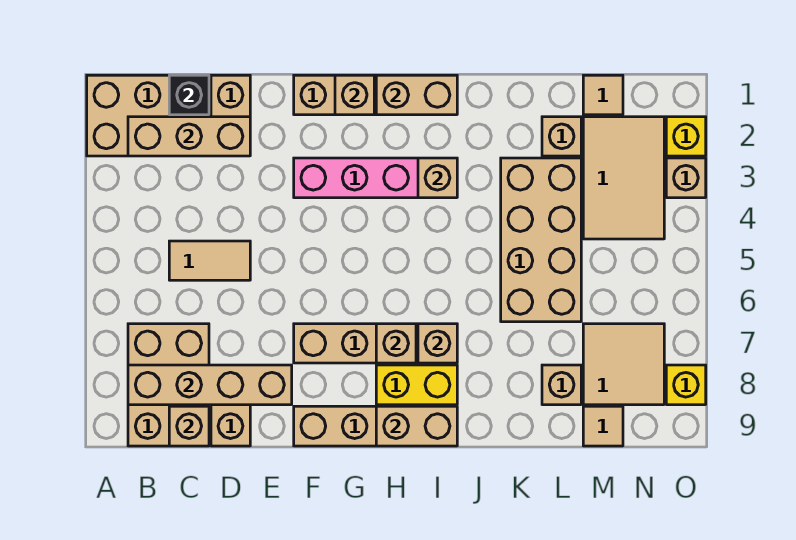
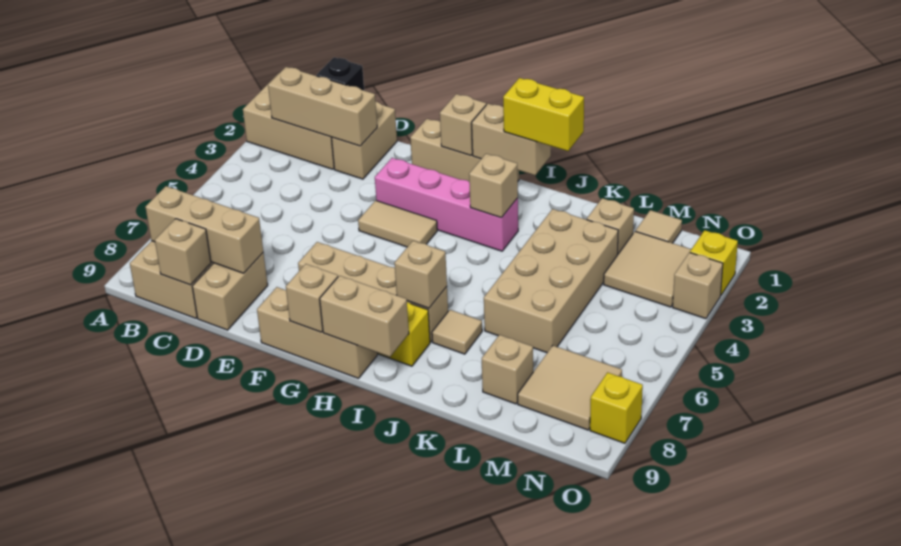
tan 1x4 brick [128,365,292,405] -> tan 1x3 brick [145,186,263,273]
tan 1x2 tile [169,241,250,280] -> tan 1x2 tile moved to [358,200,437,247]
tan 1x1 brick [376,324,416,363] -> tan 1x1 brick moved to [286,264,338,332]
none -> yellow 1x2 brick [503,78,584,151]
tan 2x3 tile [583,117,664,239] -> tan 2x2 tile [604,231,691,307]
tan 1x1 tile [583,406,623,446] -> tan 1x1 tile moved to [432,310,482,354]

